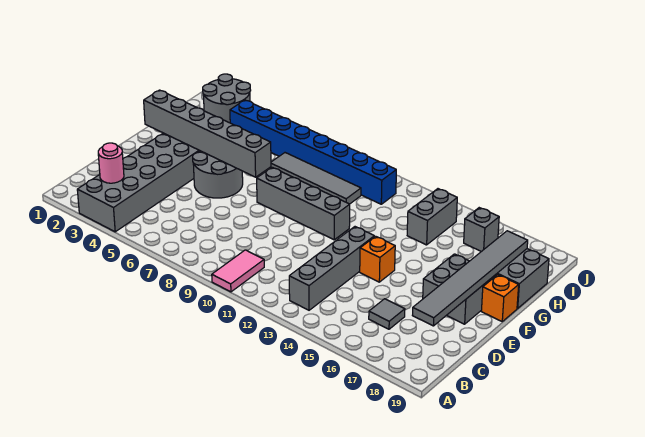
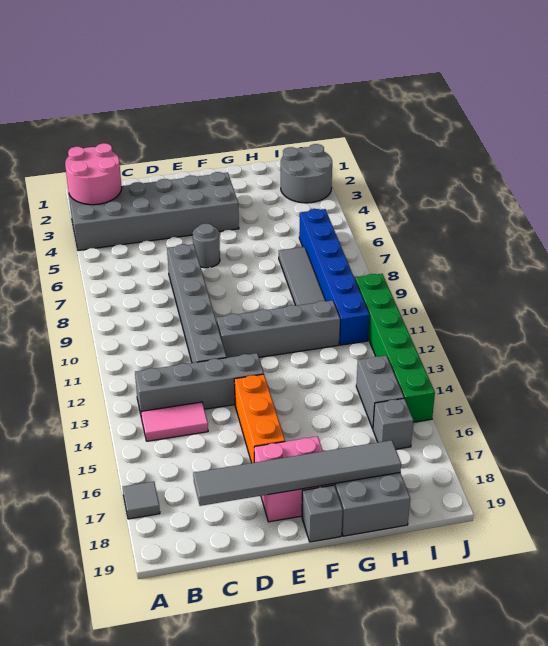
pink 1x2 tile [212,250,264,292] -> pink 1x2 tile moved to [141,402,208,441]
pink 1x1 round brick [98,143,124,183] -> pink 2x2 round brick [65,143,122,205]
grey 1x1 tile [369,299,405,329] -> grey 1x1 tile moved to [123,481,160,519]
grey 2x2 round brick [193,151,243,198] -> grey 1x1 round brick [193,223,220,268]
orange 1x1 brick [360,236,395,282] -> orange 1x3 brick [234,374,285,463]
grey 2x2 brick [423,254,497,324] -> pink 2x2 brick [254,436,334,522]
grey 1x6 brick [144,90,271,177] -> grey 1x6 brick moved to [167,244,227,363]
grey 1x4 brick [257,167,350,240] -> grey 1x4 brick turned to [217,300,340,358]
orange 1x1 brick [481,275,519,321] -> grey 1x1 brick [302,485,343,542]
grey 1x2 brick [407,189,457,245] -> grey 1x2 brick turned to [356,356,404,429]
blue 1x8 brick [230,100,396,204] -> blue 1x6 brick [299,209,369,345]
none -> green 1x6 brick [355,274,435,422]

